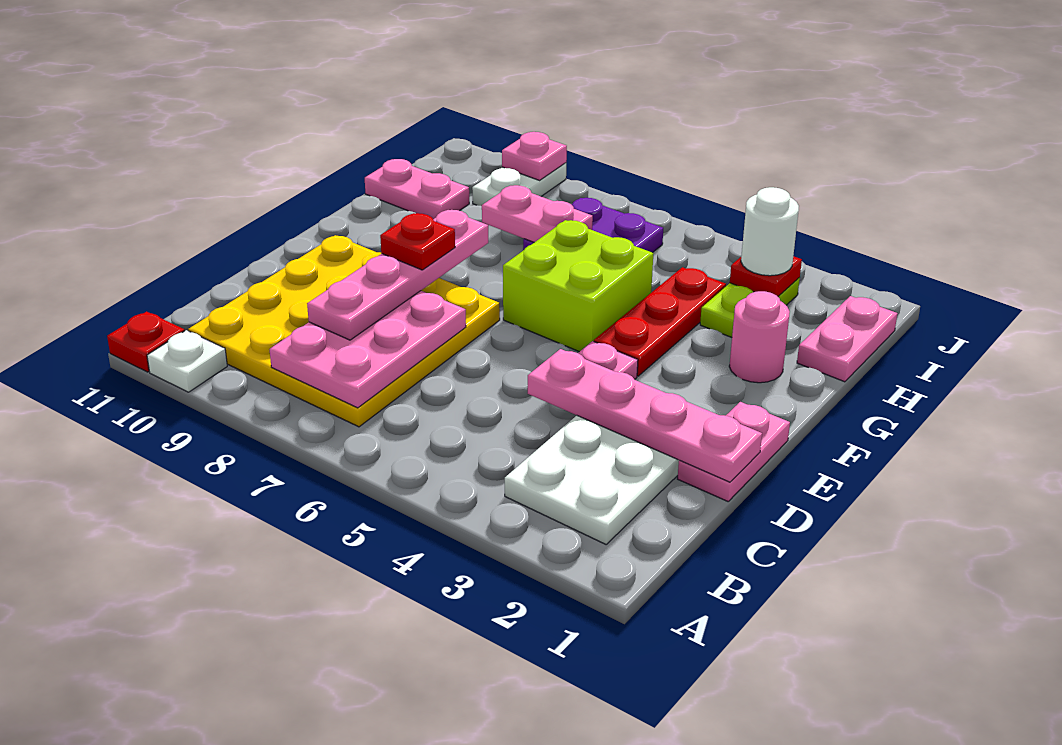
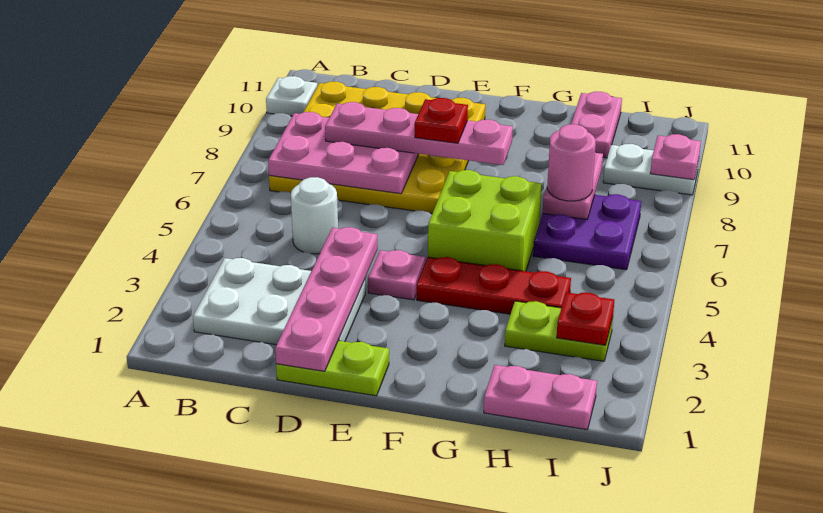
red 1x1 plate [107,312,185,372] -> none
pink 1x2 plate [678,402,790,501] -> lime 1x2 plate [276,341,389,396]
pink 1x1 round brick [729,291,790,383] -> pink 1x1 round brick moved to [547,124,596,201]
white 1x1 round brick [741,187,799,276] -> white 1x1 round brick moved to [291,177,338,254]

